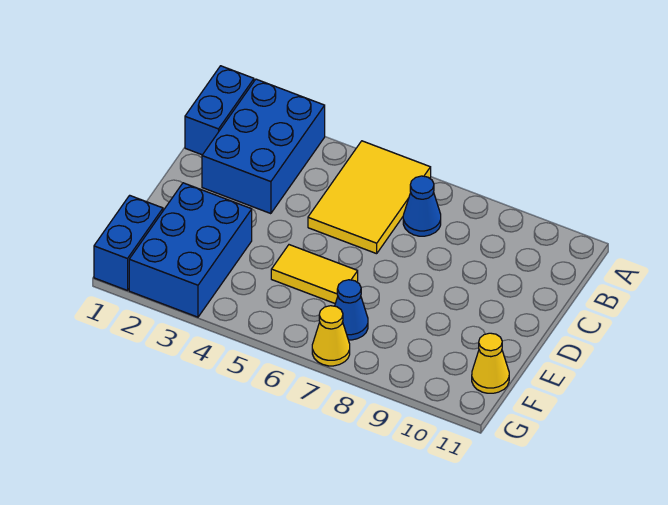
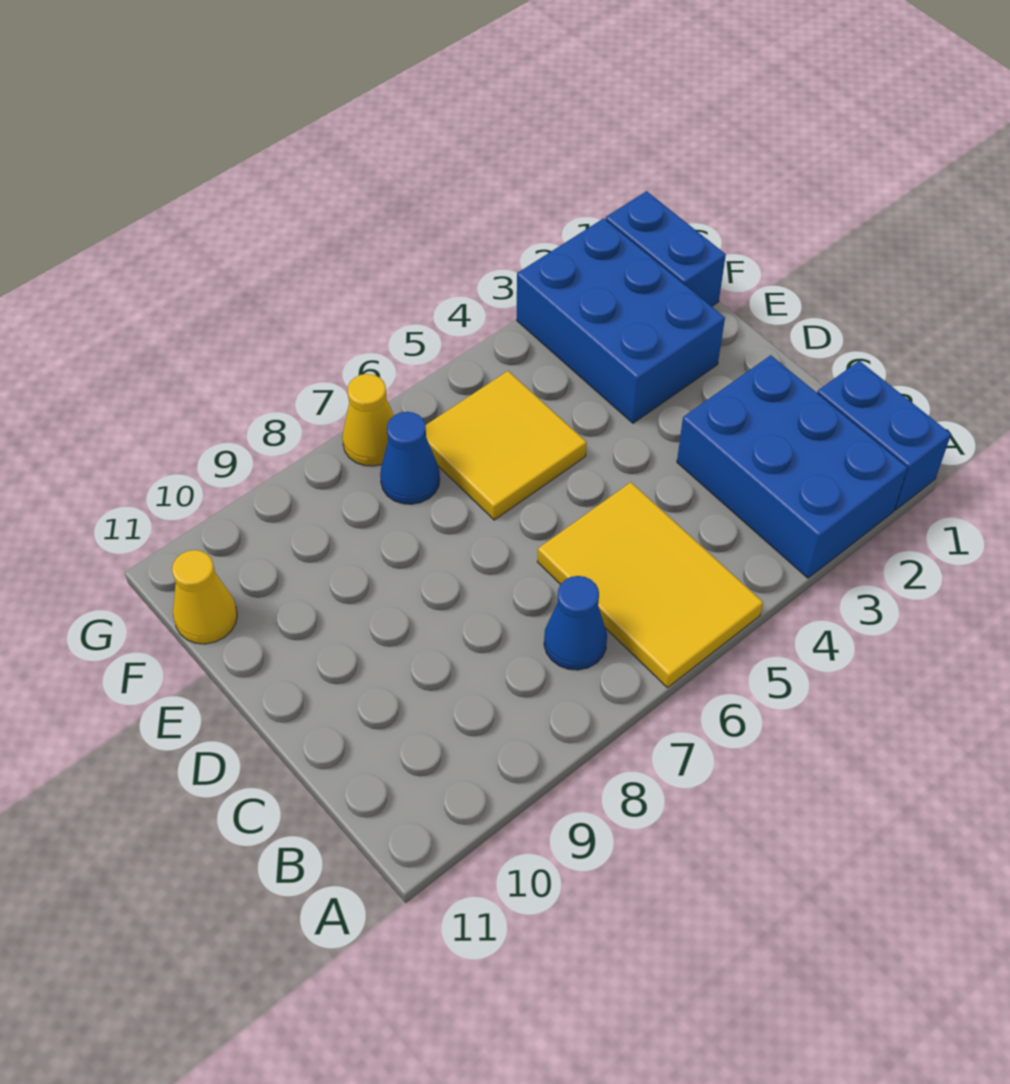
yellow 1x2 tile [271,245,358,303] -> yellow 2x2 tile [426,371,587,520]

